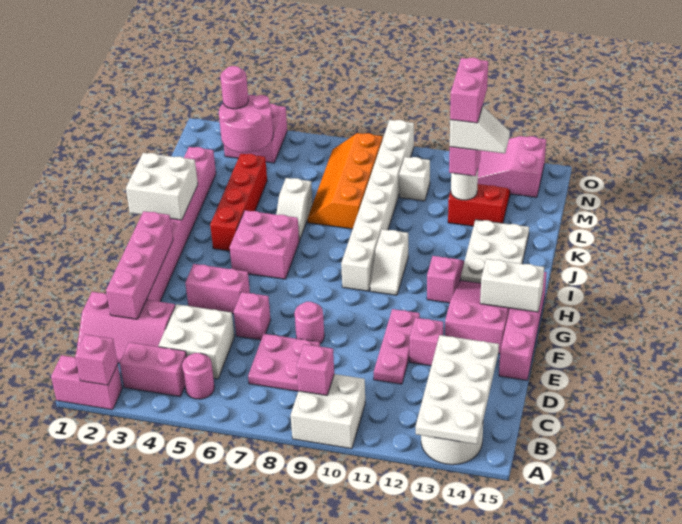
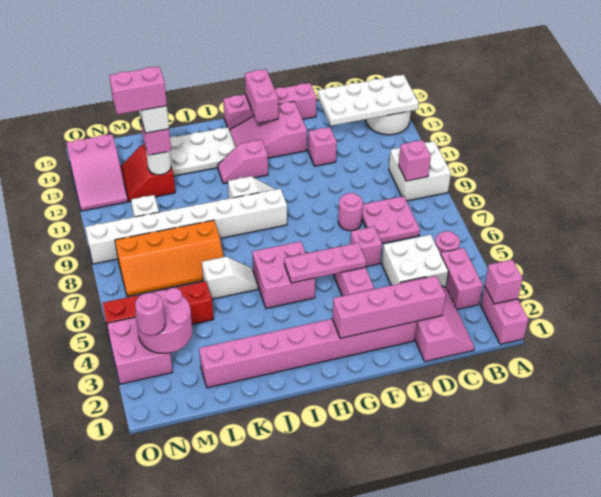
pink 1x3 plate [374,309,420,384] -> pink 1x3 plate moved to [284,243,366,283]
white 1x2 brick [480,259,544,312] -> pink 1x2 brick [245,69,278,123]
white 2x2 brick [126,153,198,220] -> none
red 1x4 brick [210,154,267,251] -> red 1x4 brick moved to [102,281,213,334]

